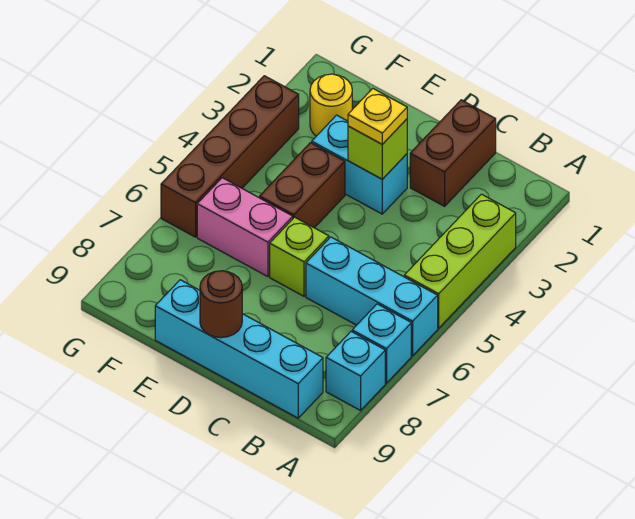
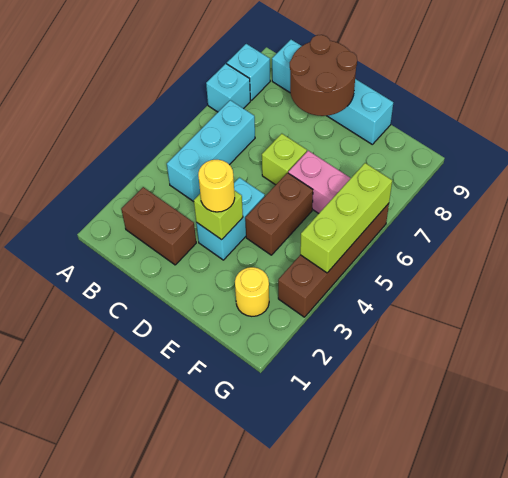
lime 1x3 brick [404,194,516,328] -> lime 1x3 brick moved to [300,163,392,273]
cyan 1x3 brick [306,237,438,356] -> cyan 1x3 brick turned to [167,100,255,201]
brown 1x2 brick [410,100,496,206] -> brown 1x2 brick turned to [121,187,196,265]
cyan 1x2 brick [312,115,407,214] -> cyan 1x2 brick turned to [196,178,265,260]
yellow 1x1 plate [348,88,407,144] -> yellow 1x1 round brick [198,160,235,212]
brown 1x1 round brick [200,271,242,338] -> brown 2x2 round brick [290,35,357,116]

